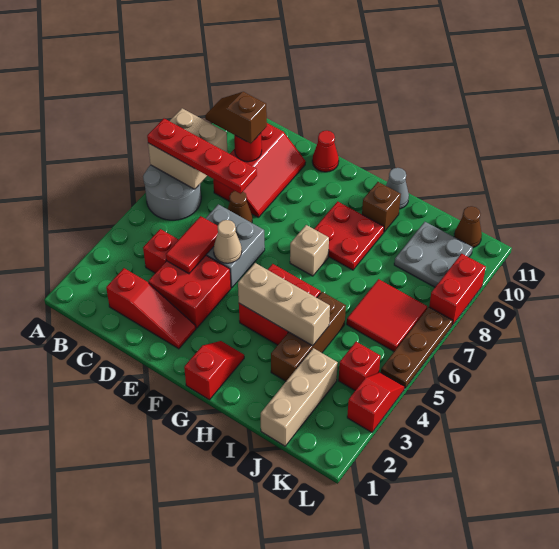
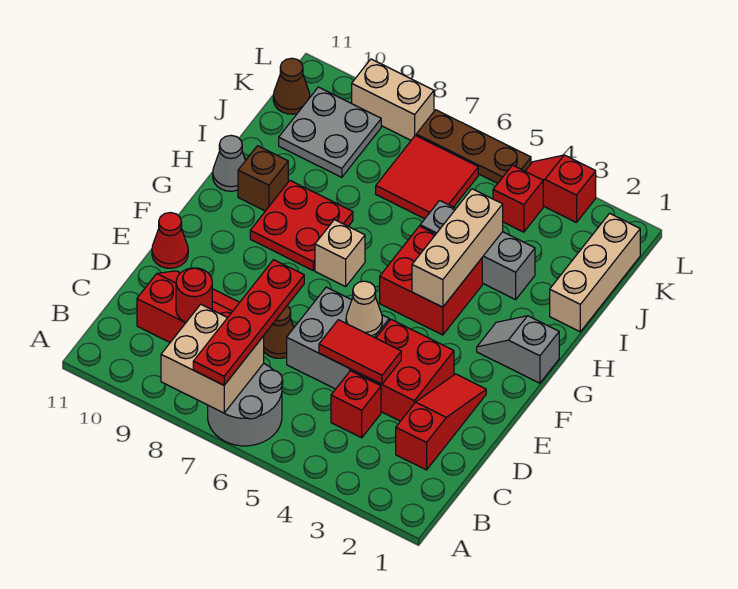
brown 1x2 slope [205,92,267,144] -> none
red 1x2 slope [184,341,244,400] -> grey 1x2 slope [477,316,559,383]
brown 1x3 brick [271,292,346,381] -> grey 1x3 brick [420,200,535,300]
tan 1x3 brick [261,348,338,446] -> tan 1x3 brick turned to [550,213,640,332]
red 1x2 brick [429,253,486,325] -> tan 1x2 brick [352,59,434,140]

